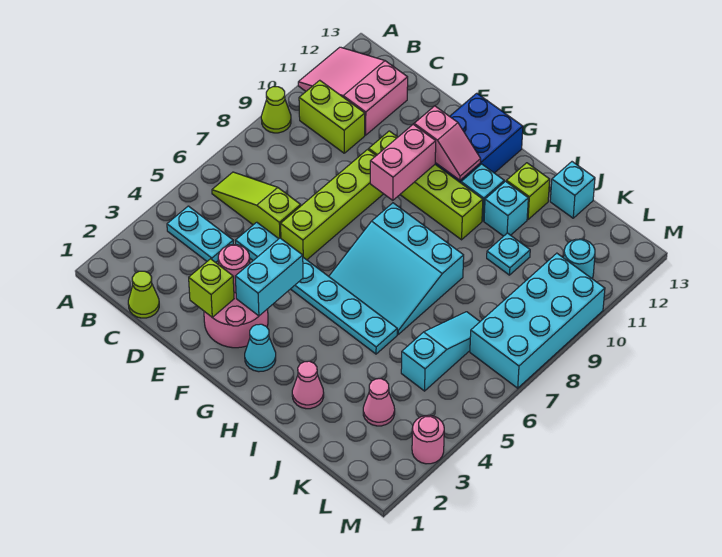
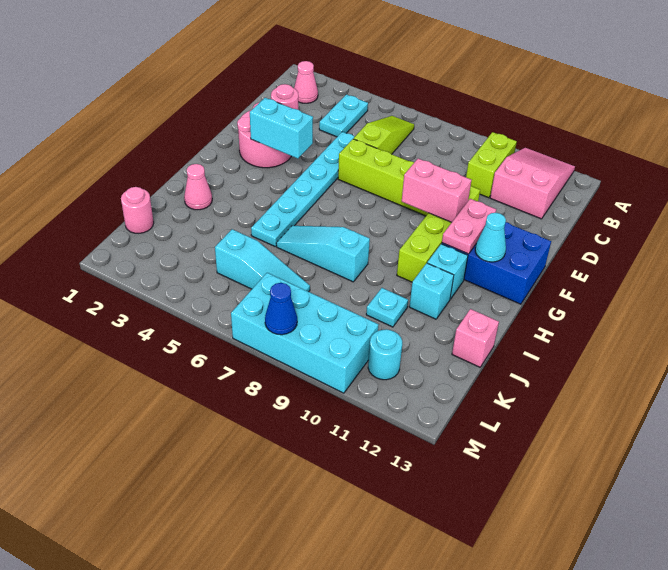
lime 1x1 cone [261,87,291,133] -> none
lime 1x1 cone [128,271,159,318] -> none
lime 1x1 brick [189,259,234,317] -> none
pink 1x2 slope [414,106,481,180] -> pink 1x2 plate [442,199,496,254]
cyan 1x1 cone [245,324,276,372] -> cyan 1x1 cone moved to [475,213,506,262]
cyan 3x3 slope [329,203,464,334] -> cyan 1x3 slope [276,226,370,282]
lime 1x1 brick [506,163,550,219] -> none
cyan 1x1 brick [550,162,595,218] -> pink 1x1 brick [452,309,499,367]
pink 1x1 cone [363,379,395,426] -> pink 1x1 cone moved to [294,61,318,103]
pink 1x1 round brick [412,415,444,464] -> pink 1x1 round brick moved to [121,187,154,233]
none -> blue 1x1 cone [265,283,297,335]

